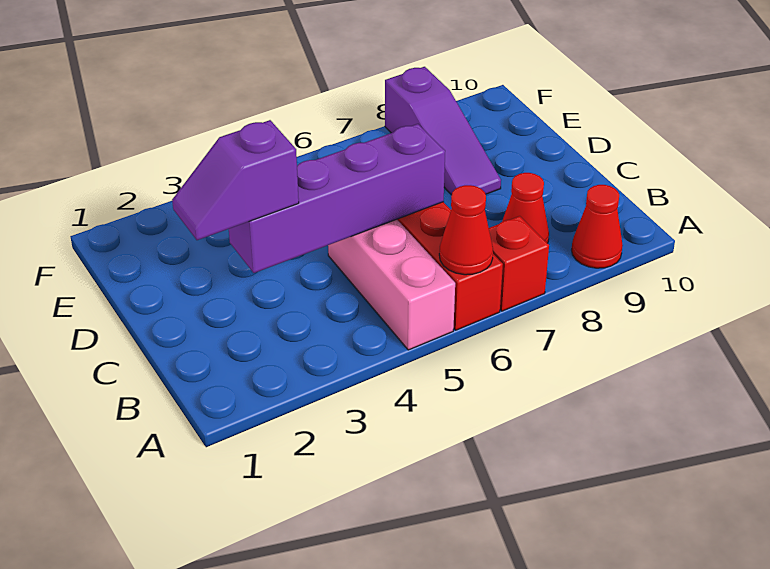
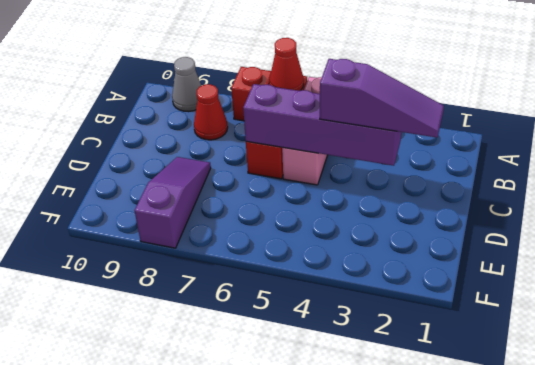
red 1x1 cone [572,185,623,268] -> grey 1x1 cone [172,57,201,112]
purple 1x2 slope [172,120,299,240] -> purple 1x3 slope [320,59,444,137]

